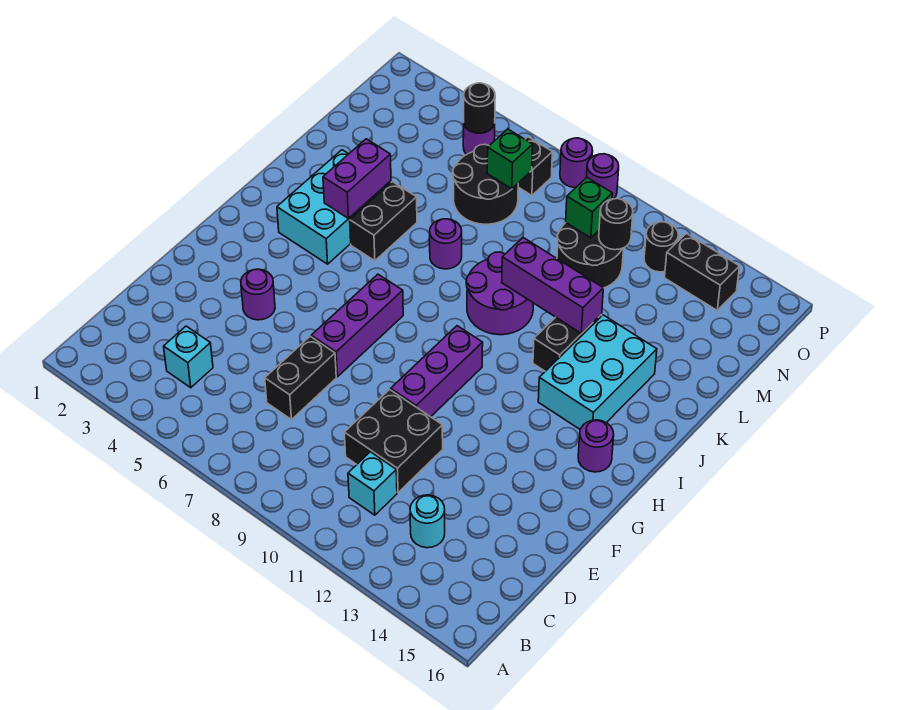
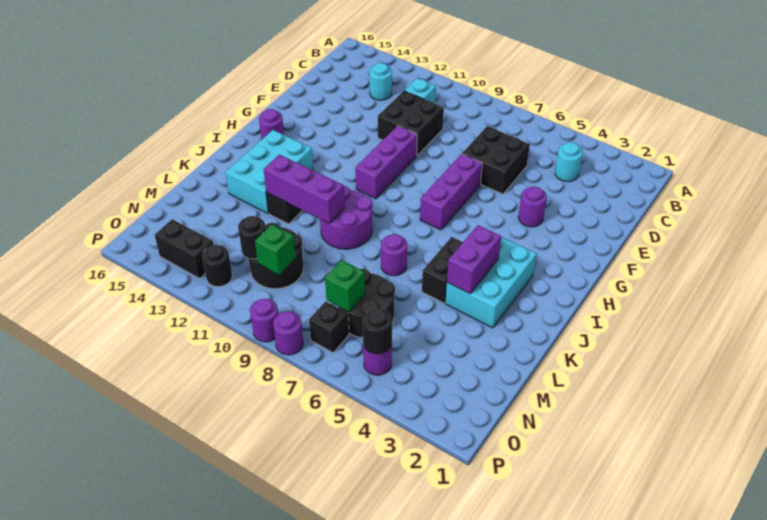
cyan 1x1 brick [164,326,213,388] -> cyan 1x1 round brick [555,142,583,182]
black 1x2 brick [265,336,336,420] -> black 2x2 brick [462,126,530,194]

